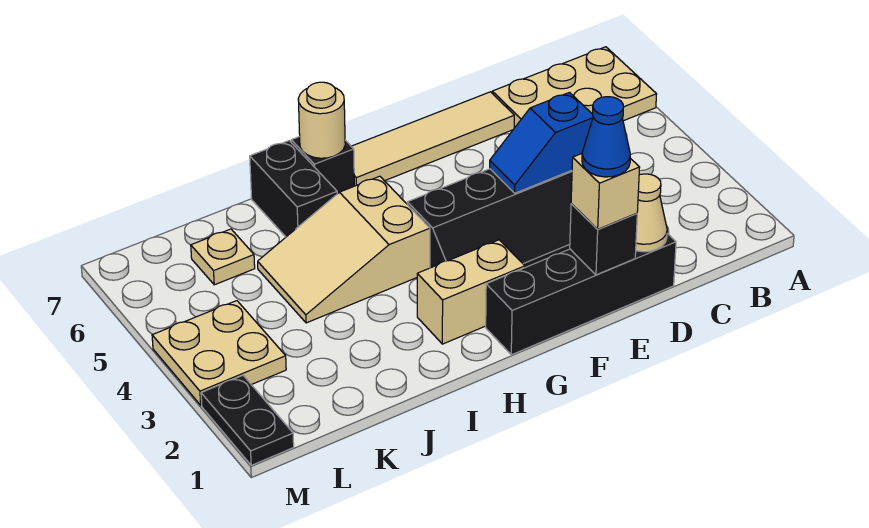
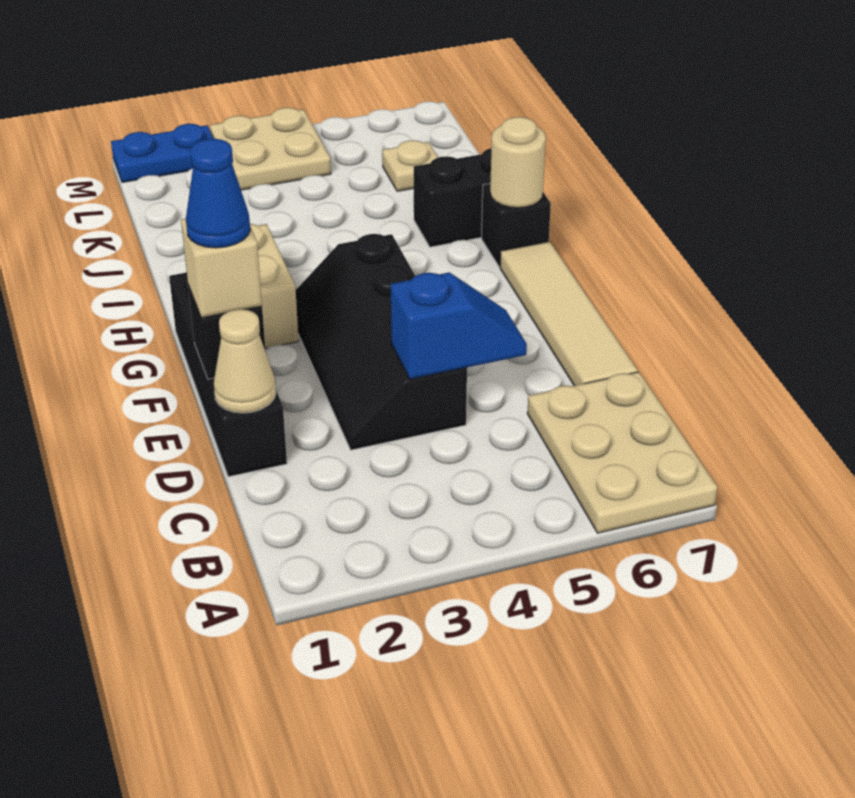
blue 1x2 slope [490,93,593,193] -> blue 1x2 slope turned to [390,272,527,379]
tan 2x3 slope [258,176,430,323] -> none
black 1x2 plate [201,376,294,465] -> blue 1x2 plate [111,124,214,182]

